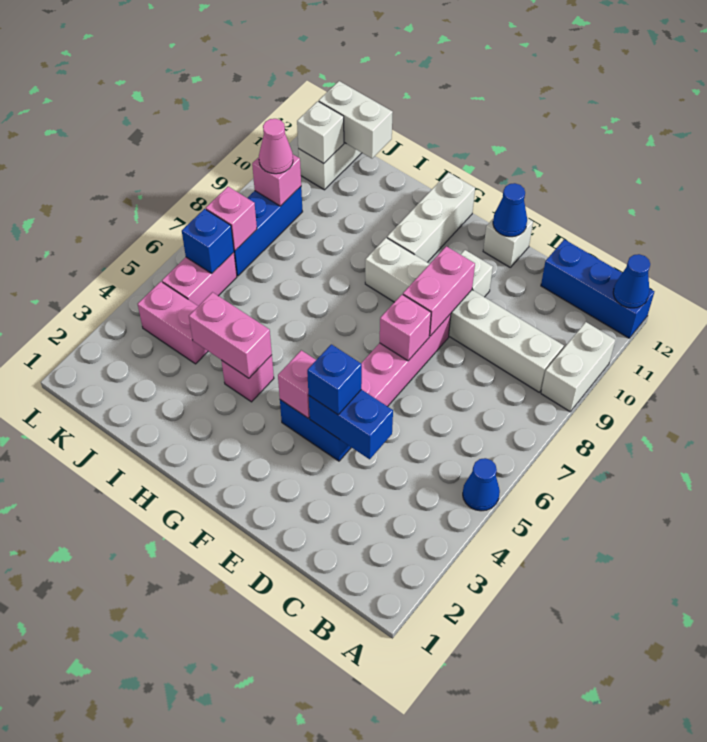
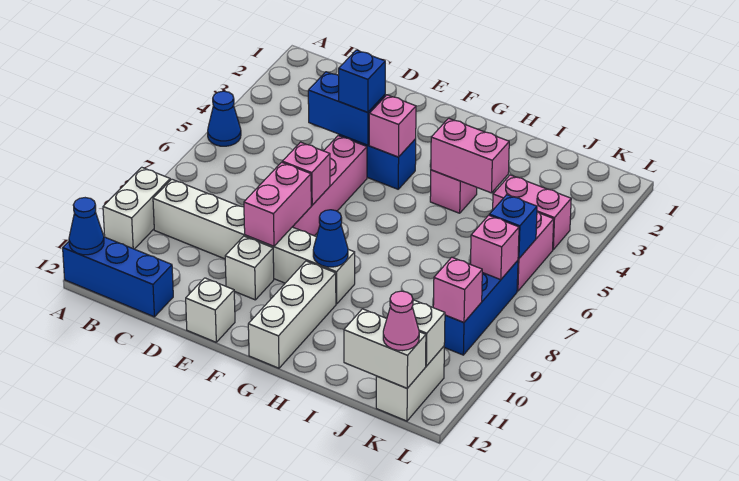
blue 1x1 cone [493,183,527,237] -> blue 1x1 cone moved to [313,210,348,267]
pink 1x1 cone [259,119,293,174] -> pink 1x1 cone moved to [383,291,419,351]

